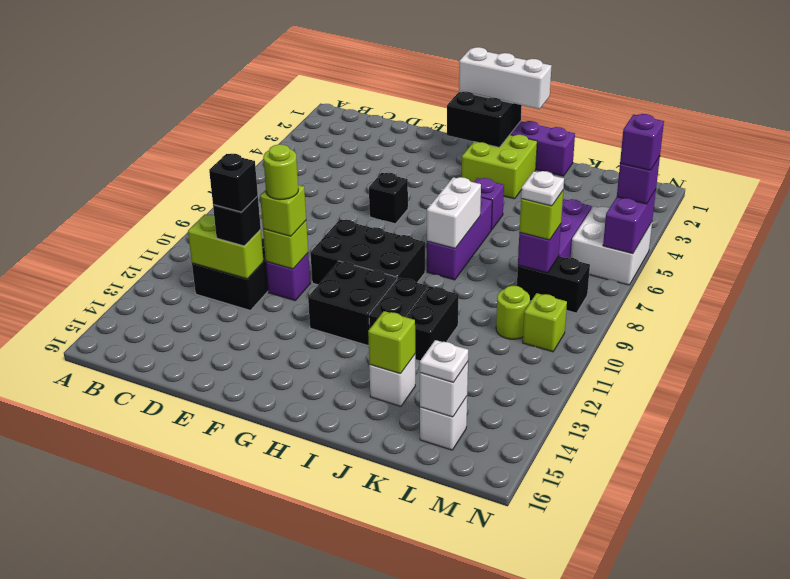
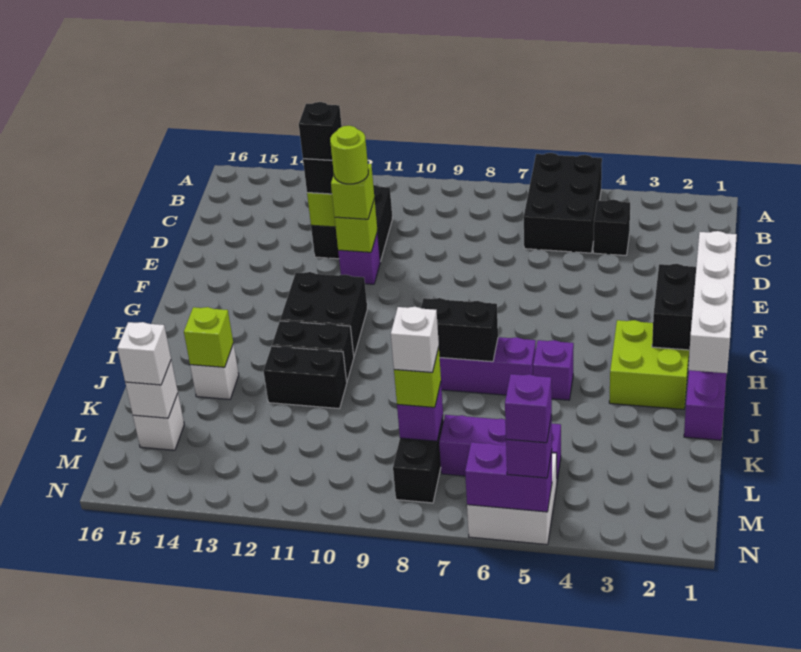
black 1x1 brick [369,173,408,224] -> black 1x1 brick moved to [593,199,630,255]
black 2x3 brick [310,219,425,285] -> black 2x3 brick moved to [524,153,602,253]
white 1x3 brick [459,47,551,109] -> white 1x4 brick [688,231,737,374]
white 1x2 brick [427,177,481,248] -> black 1x2 brick [421,298,498,362]
white 1x1 plate [521,171,564,206] -> white 1x1 brick [391,307,439,373]
lime 1x1 round brick [496,286,530,339] -> none
white 1x1 plate [420,340,468,382] -> white 1x1 brick [117,322,171,385]
lime 1x1 brick [523,293,567,352] -> none

